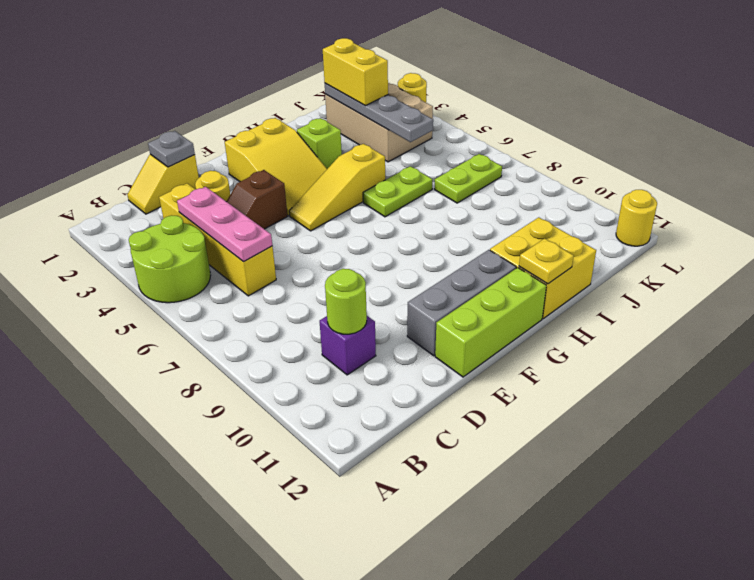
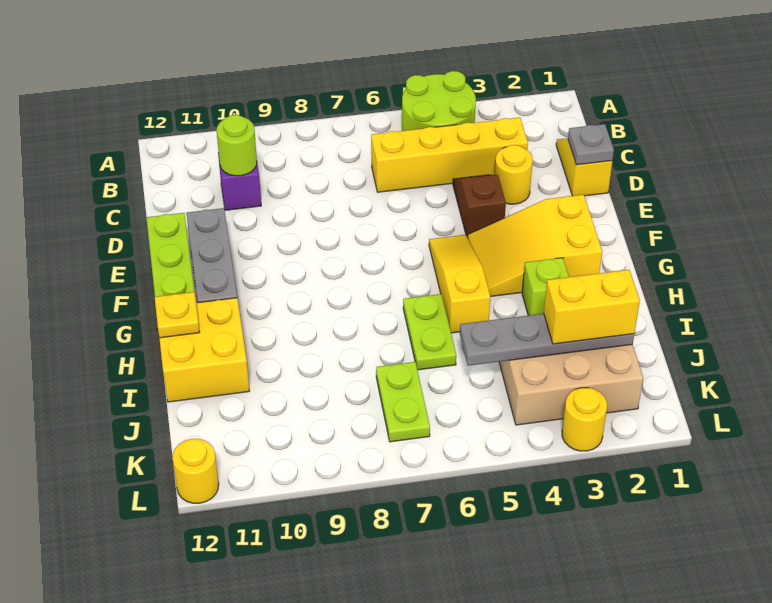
pink 1x3 plate [177,187,272,262] -> none

